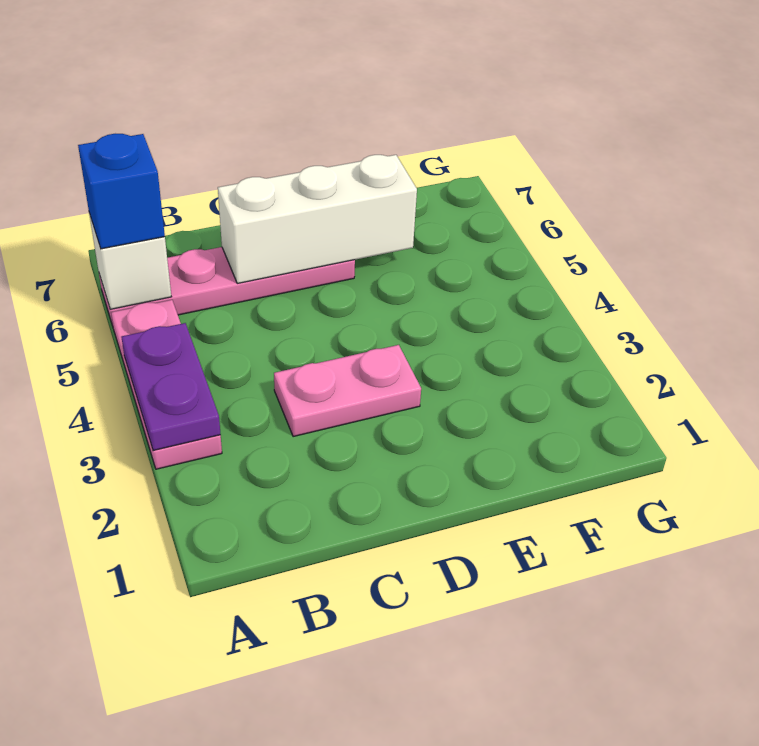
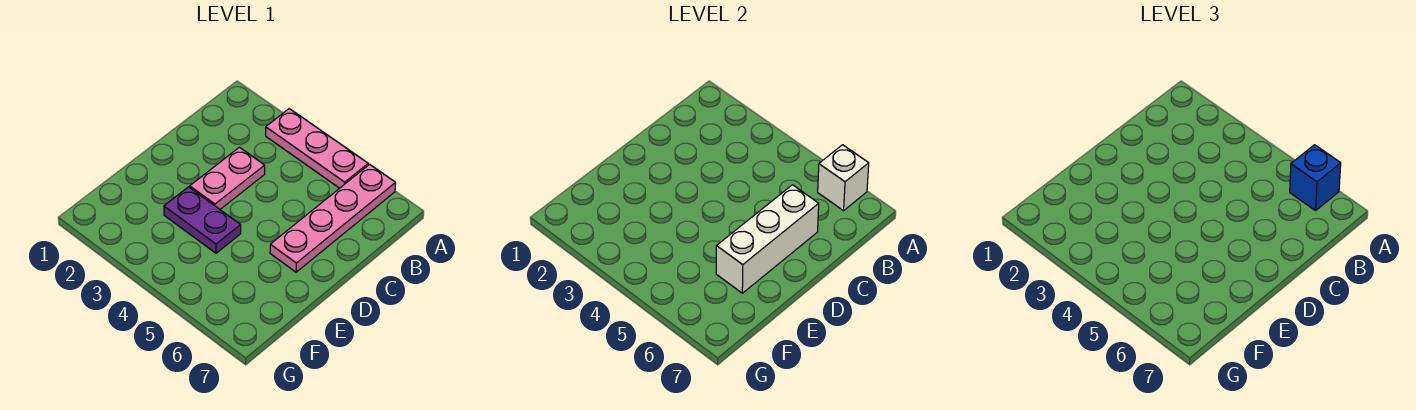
purple 1x2 plate [122,323,221,451] -> purple 1x2 plate moved to [164,187,241,253]

